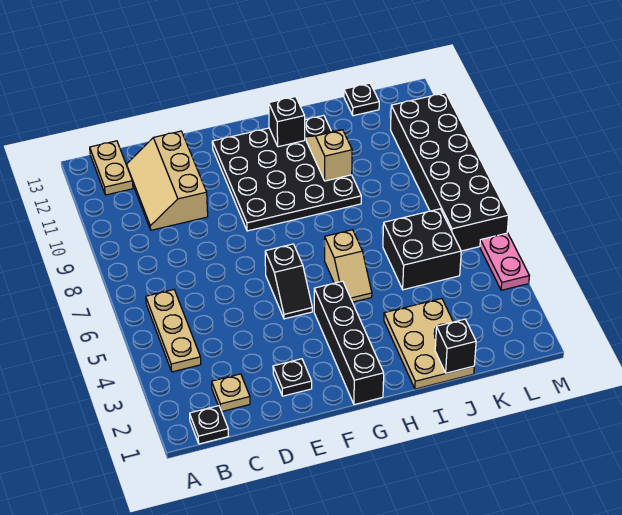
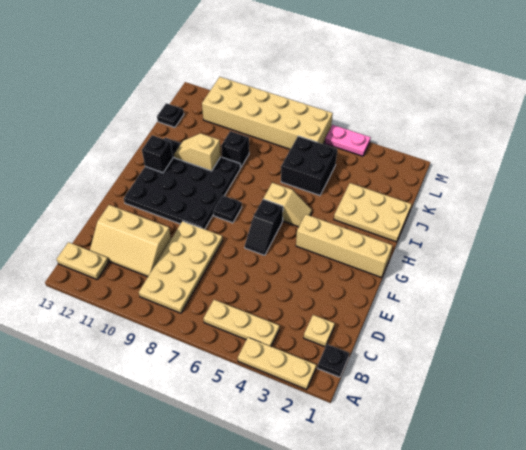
none -> tan 1x3 plate [238,337,316,390]
none -> tan 2x4 plate [139,221,223,313]
black 1x1 plate [273,359,312,396] -> black 1x1 plate moved to [213,195,242,223]
black 1x2 slope [265,244,312,319] -> black 1x2 slope turned to [245,199,283,255]
black 1x4 brick [314,281,384,405] -> tan 1x4 brick [296,214,392,277]
black 1x1 brick [435,319,476,373] -> black 1x1 brick moved to [221,131,249,168]
black 2x6 brick [391,93,509,251] -> tan 2x6 brick [202,77,333,149]

